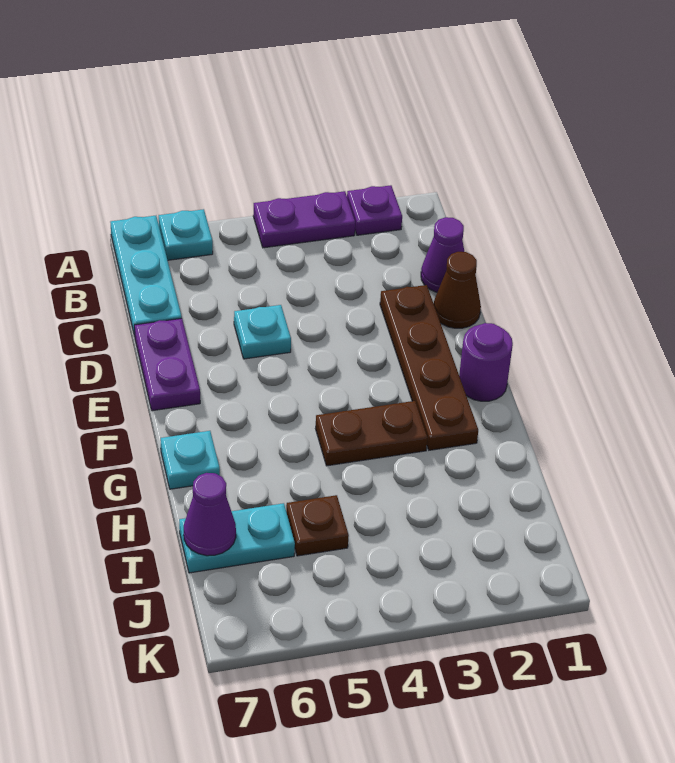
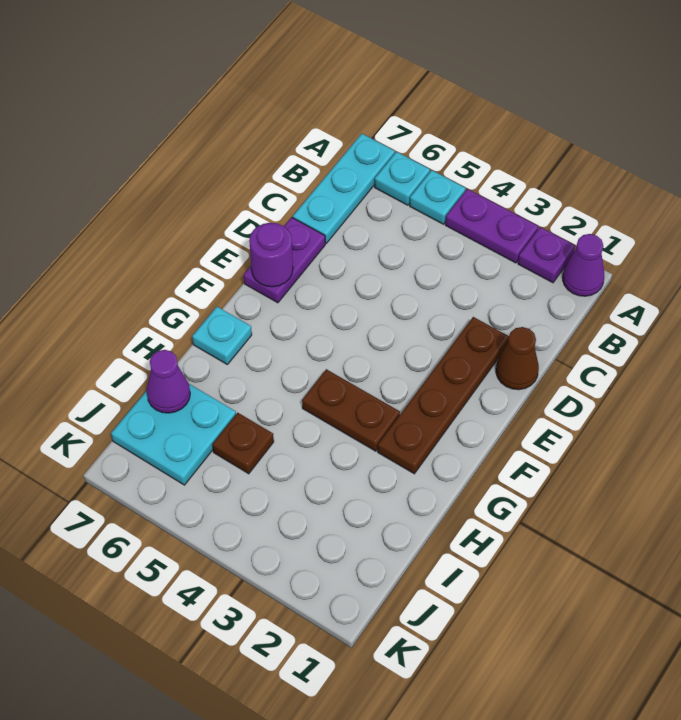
purple 1x1 cone [421,217,464,292] -> purple 1x1 cone moved to [563,234,604,296]
cyan 1x1 plate [234,305,291,359] -> cyan 1x1 plate moved to [410,170,465,224]
purple 1x1 round brick [459,323,513,401] -> purple 1x1 round brick moved to [249,223,293,287]
cyan 1x2 plate [179,503,295,573] -> cyan 2x2 plate [111,384,236,485]

